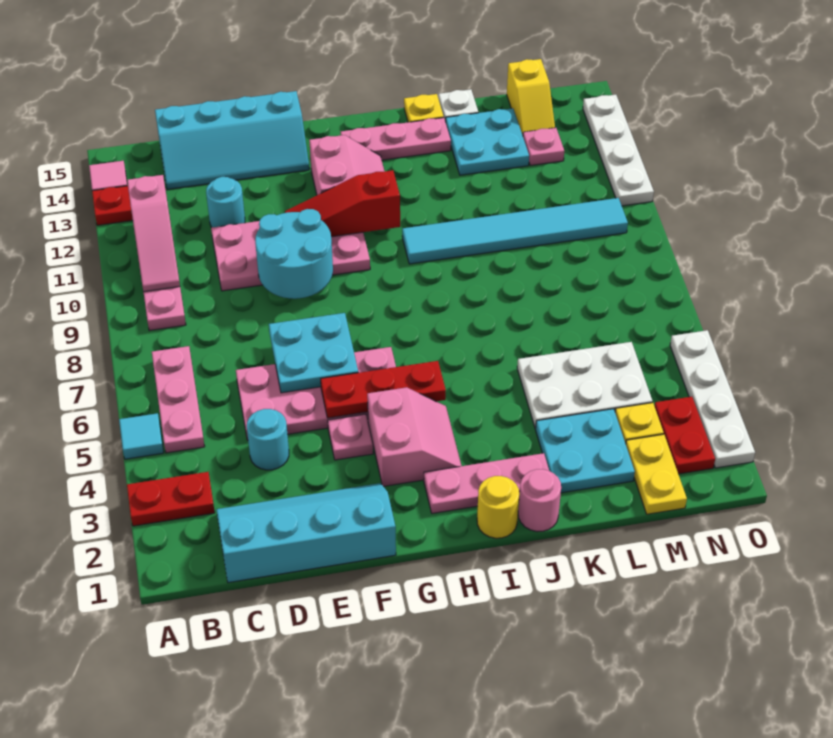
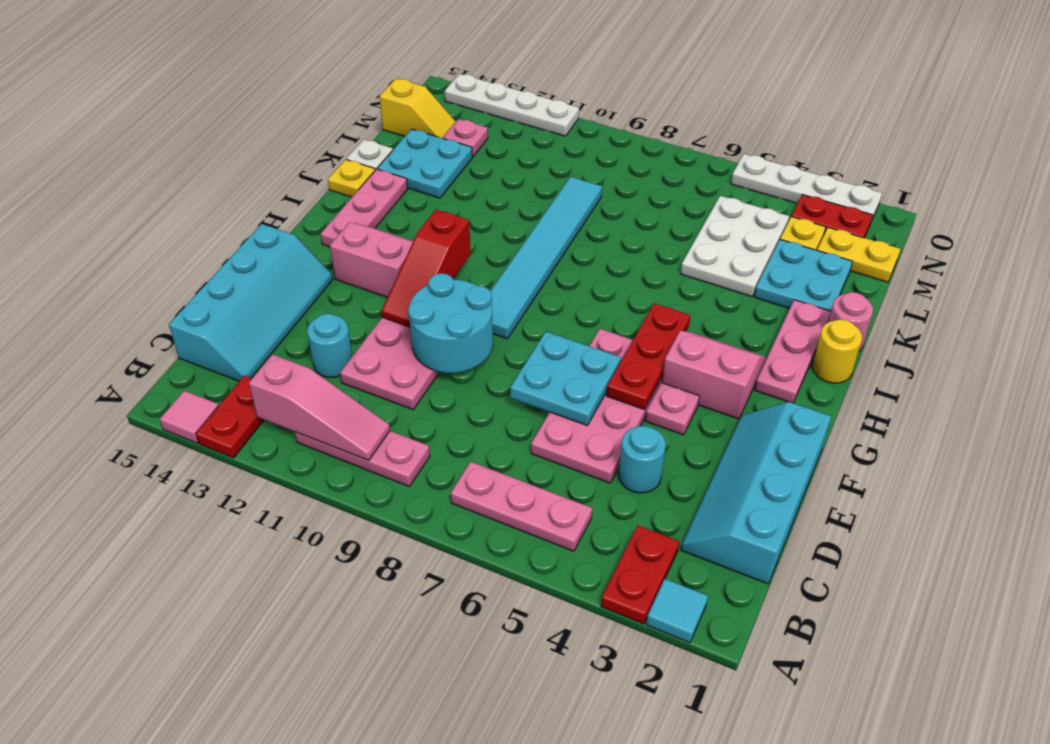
cyan 1x1 tile [119,413,164,459] -> cyan 1x1 tile moved to [646,579,708,643]
cyan 1x6 tile [402,198,628,264] -> cyan 1x6 tile moved to [490,177,602,339]

